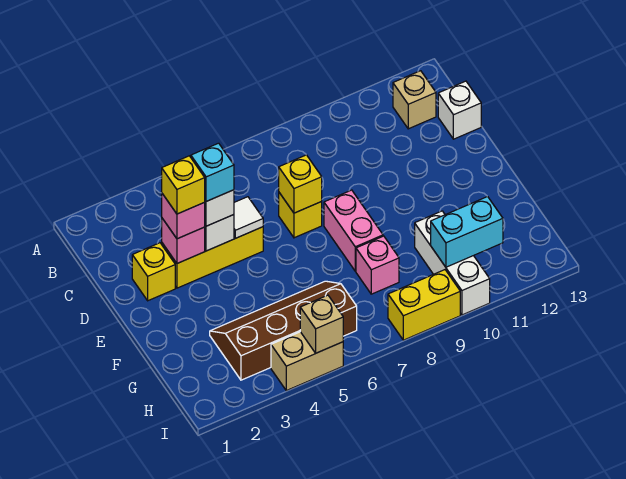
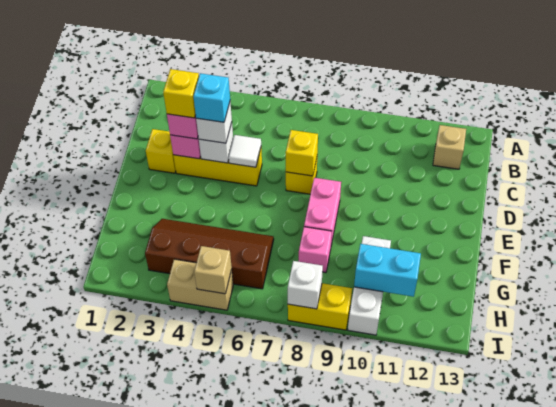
white 1x1 brick [438,81,481,139] -> white 1x1 brick moved to [288,261,323,309]

